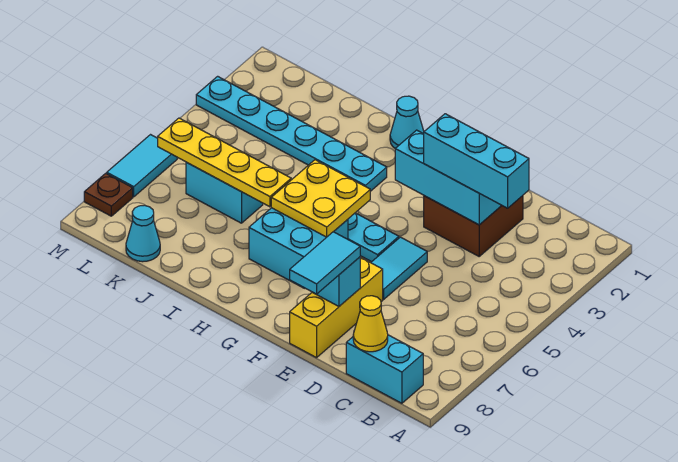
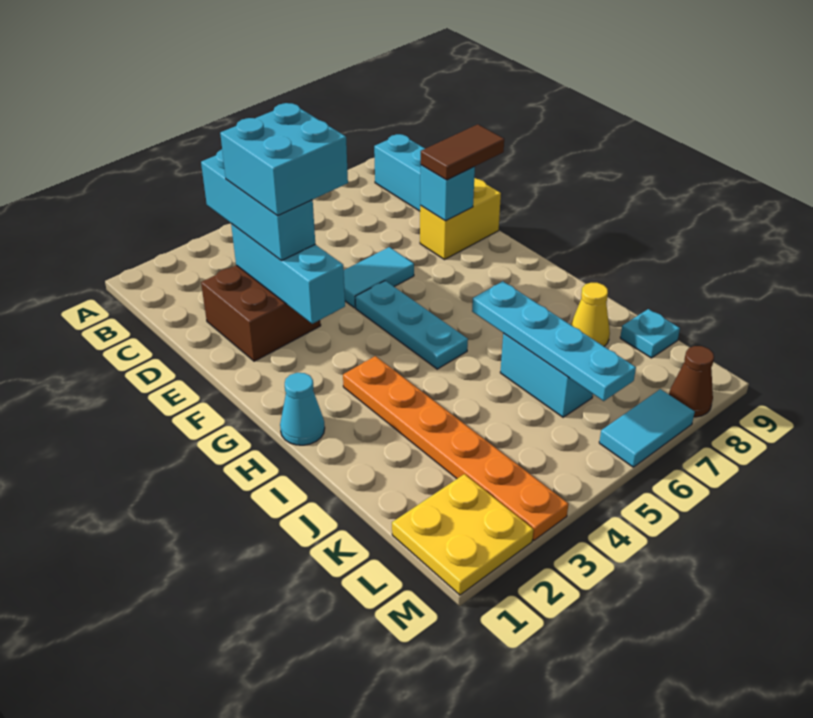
yellow 1x1 cone [353,296,388,352] -> yellow 1x1 cone moved to [571,283,610,346]
yellow 1x3 brick [290,257,383,358] -> yellow 1x2 brick [420,178,501,259]
cyan 1x2 tile [290,232,360,294] -> brown 1x2 tile [421,124,504,180]
yellow 2x2 plate [271,160,370,237] -> yellow 2x2 plate moved to [392,474,533,595]
cyan 2x2 brick [249,208,348,288] -> cyan 2x2 brick moved to [220,103,348,215]
cyan 1x6 plate [196,76,387,191] -> orange 1x6 plate [343,356,568,541]
yellow 1x4 plate [158,118,291,207] -> cyan 1x4 plate [472,281,636,401]
cyan 1x1 cone [126,205,160,262] -> cyan 1x1 plate [620,309,680,358]
brown 1x1 plate [84,173,133,216] -> brown 1x1 cone [669,346,714,417]

